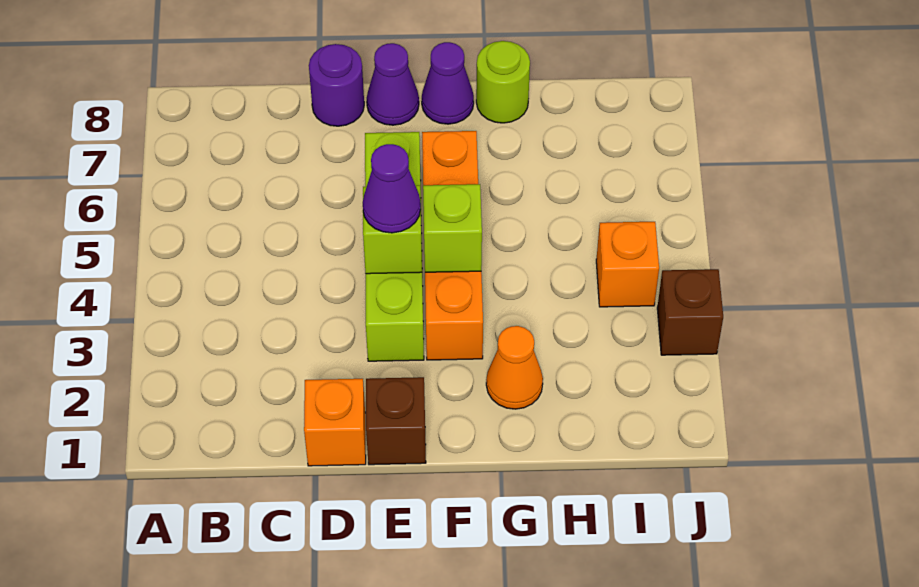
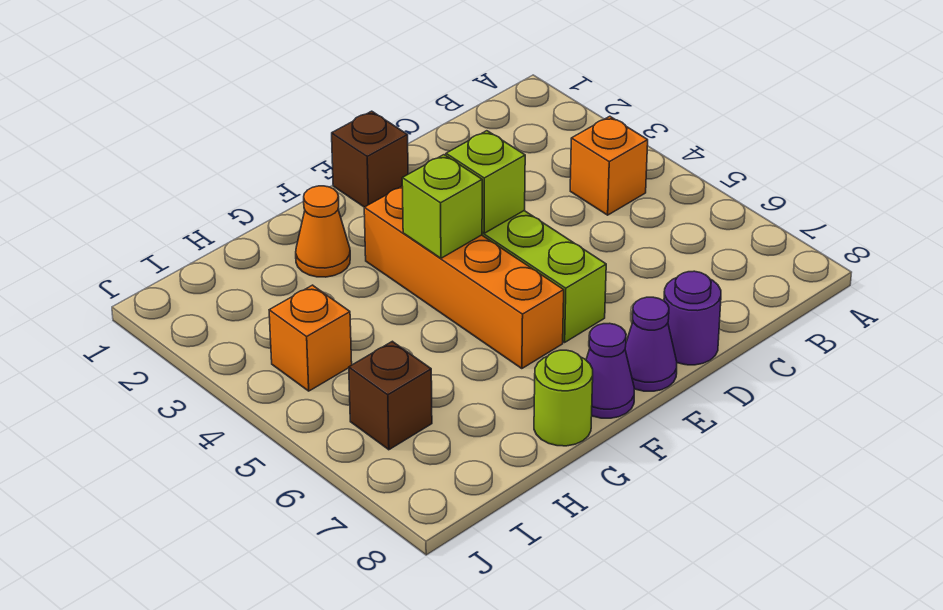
orange 1x1 brick [304,379,366,466] -> orange 1x1 brick moved to [570,116,648,215]
purple 1x1 cone [363,144,421,233] -> none
brown 1x1 brick [657,269,723,355] -> brown 1x1 brick moved to [349,341,432,450]

